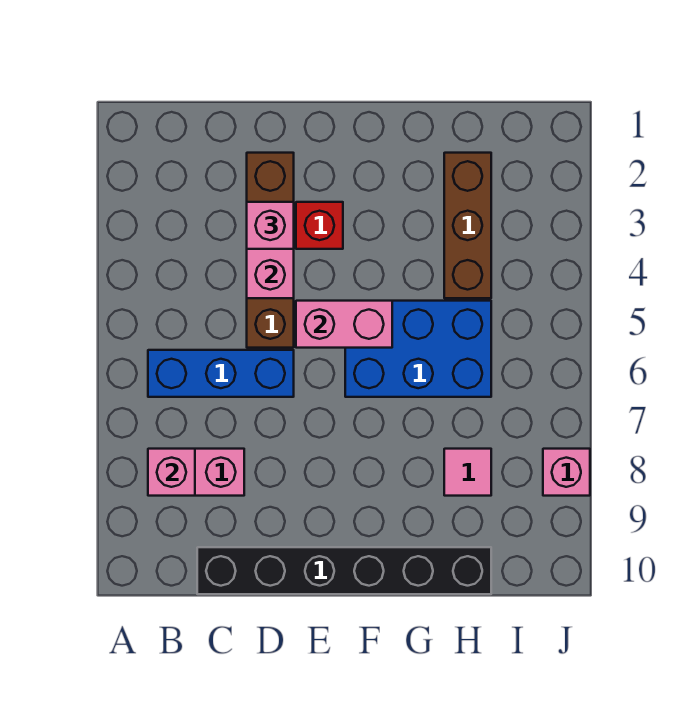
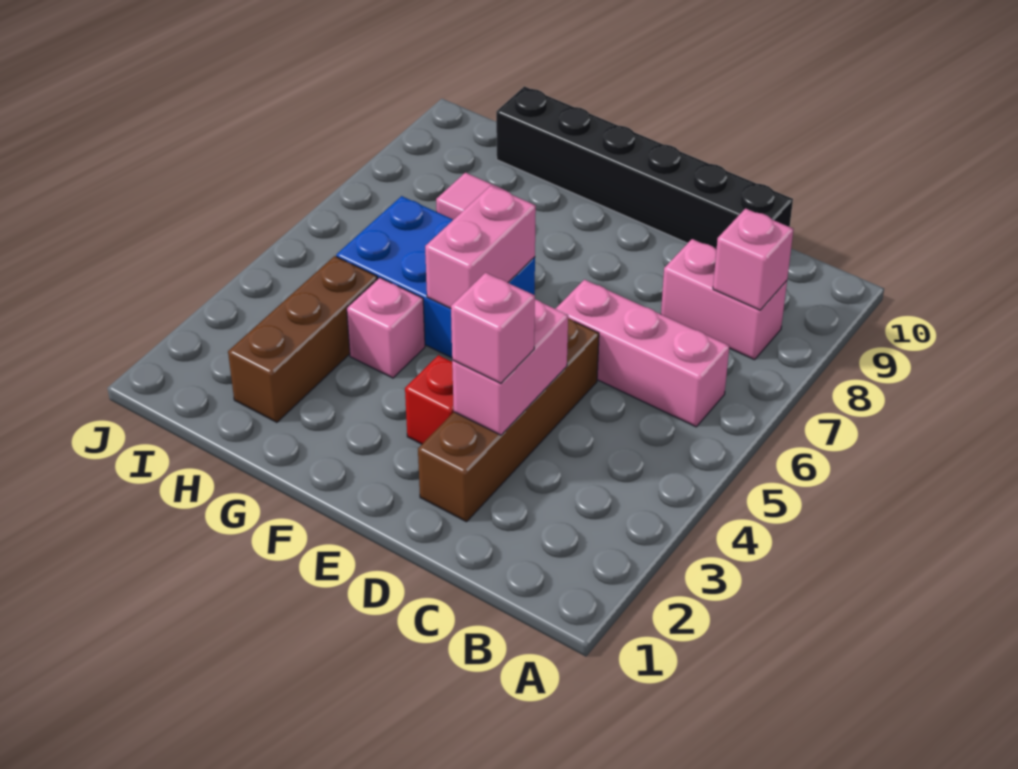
blue 1x3 brick [148,350,294,397] -> pink 1x3 brick [556,280,729,427]
pink 1x2 brick [296,301,392,348] -> pink 1x2 brick turned to [425,185,536,308]
pink 1x1 brick [543,449,590,496] -> pink 1x1 brick moved to [347,278,425,378]

